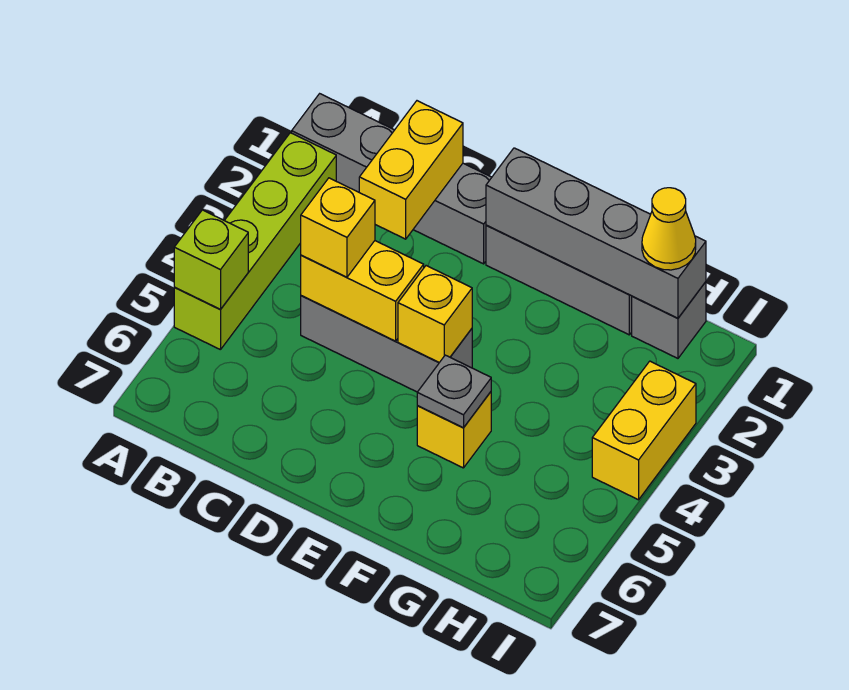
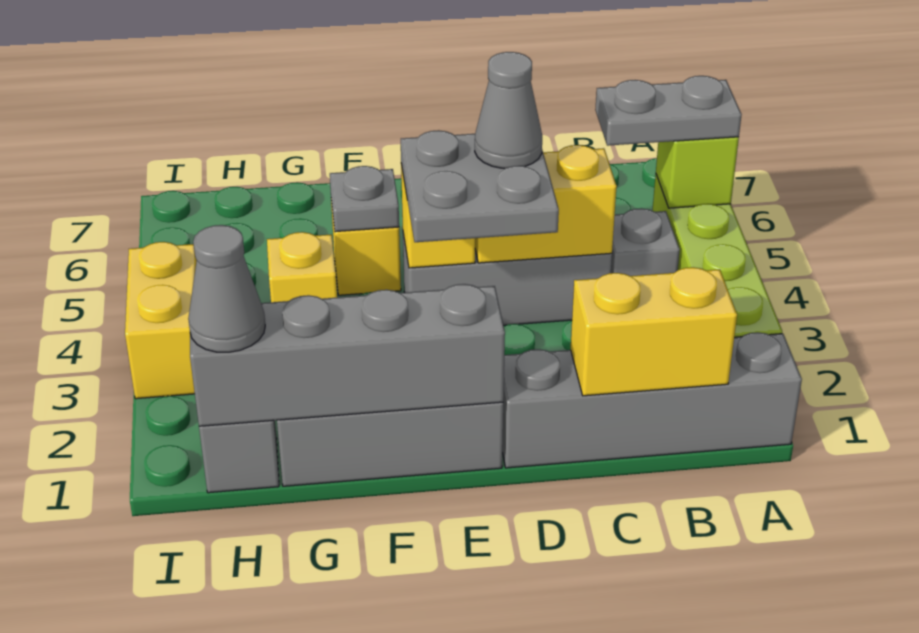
none -> grey 1x2 plate [595,76,742,146]
none -> grey 1x1 brick [611,208,680,276]
yellow 1x2 brick [359,101,463,239] -> yellow 1x2 brick turned to [571,267,737,396]
yellow 1x1 brick [301,178,375,277] -> yellow 1x1 brick moved to [267,232,337,302]
none -> grey 2x2 plate [401,130,559,242]
none -> grey 1x1 cone [475,52,542,169]
yellow 1x1 cone [642,188,696,270] -> grey 1x1 cone [188,225,265,352]

